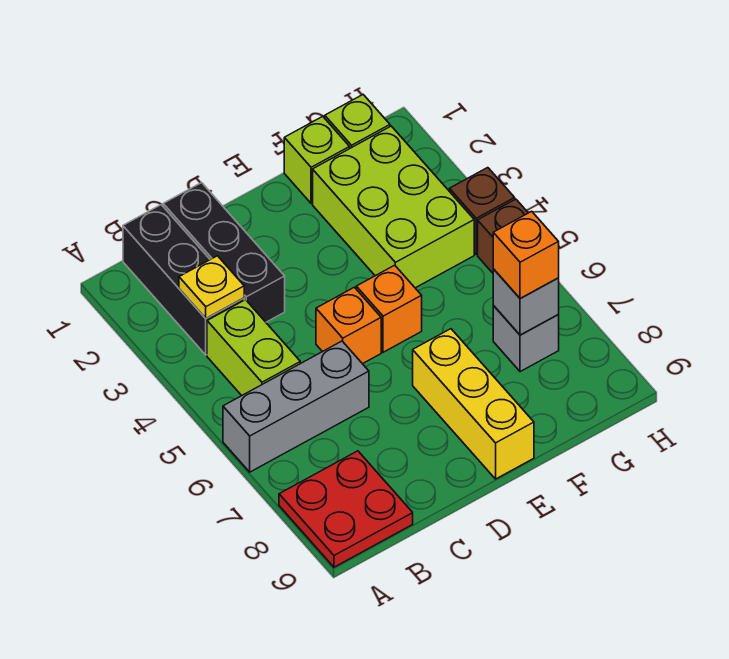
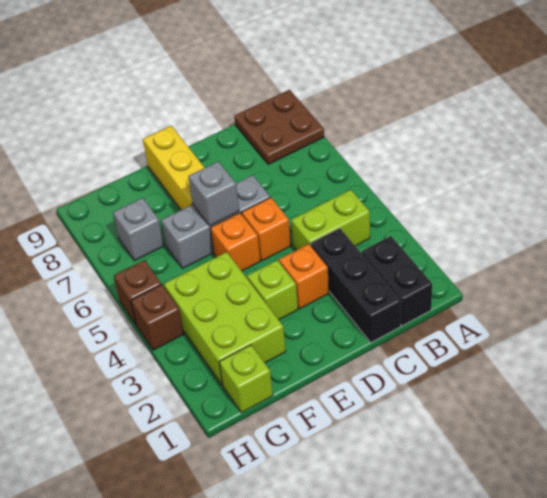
grey 1x3 brick [223,341,369,472] -> grey 1x3 brick moved to [161,175,270,268]
red 2x2 plate [279,451,413,567] -> brown 2x2 plate [234,90,324,164]
black 1x3 brick [123,205,244,355] -> black 1x2 brick [362,236,432,326]
yellow 1x1 plate [179,256,244,318] -> none
lime 1x2 brick [207,300,300,396] -> lime 1x2 brick turned to [291,190,370,250]
lime 1x1 brick [284,117,350,204] -> lime 1x1 brick moved to [247,260,298,320]
grey 1x1 brick [493,269,559,335] -> grey 1x1 brick moved to [188,161,239,226]
orange 1x1 brick [493,211,559,299] -> orange 1x1 brick moved to [279,244,329,309]

